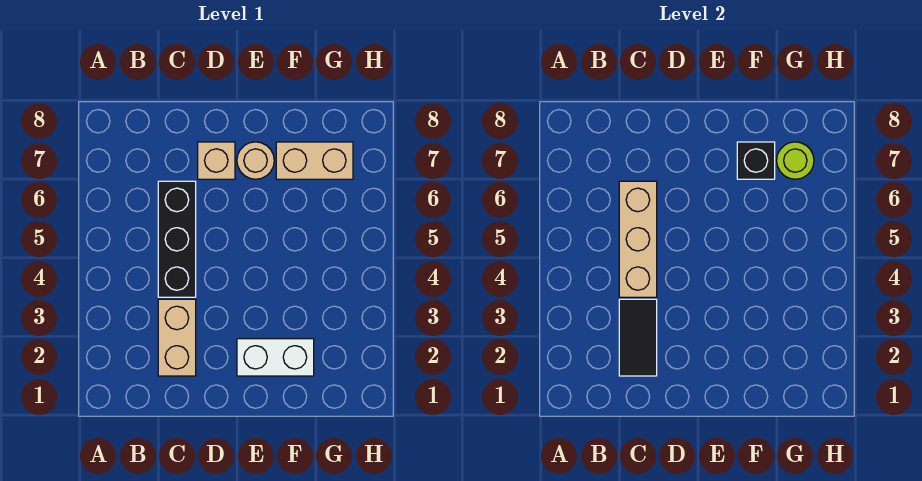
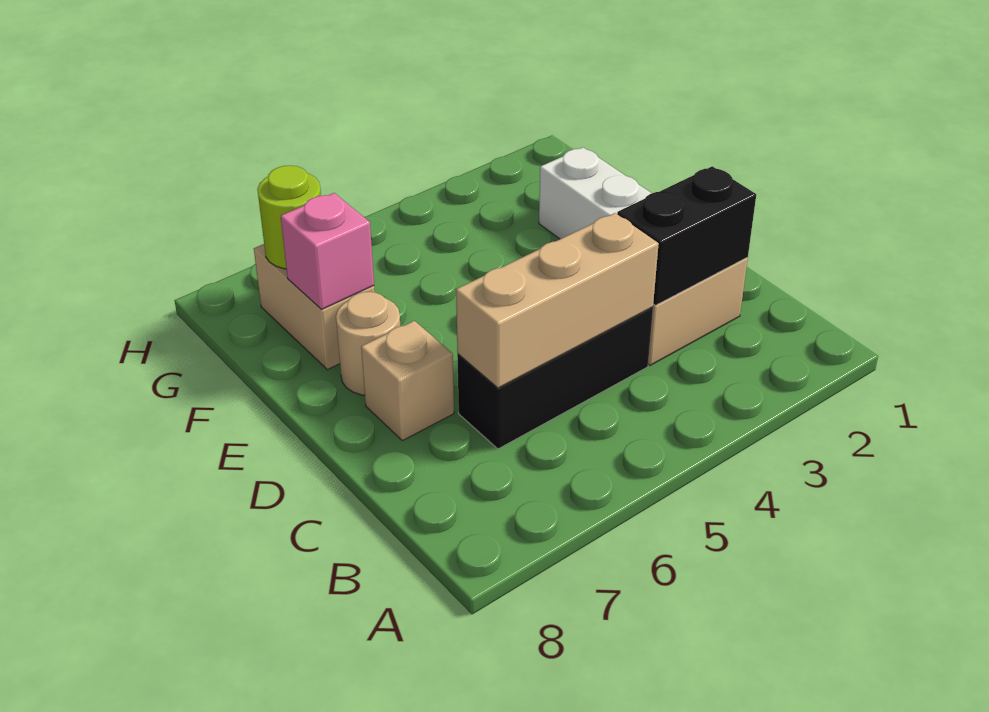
black 1x2 tile [619,299,657,376] -> black 1x2 brick [617,166,756,305]
black 1x1 brick [737,142,775,179] -> pink 1x1 brick [281,193,374,310]

